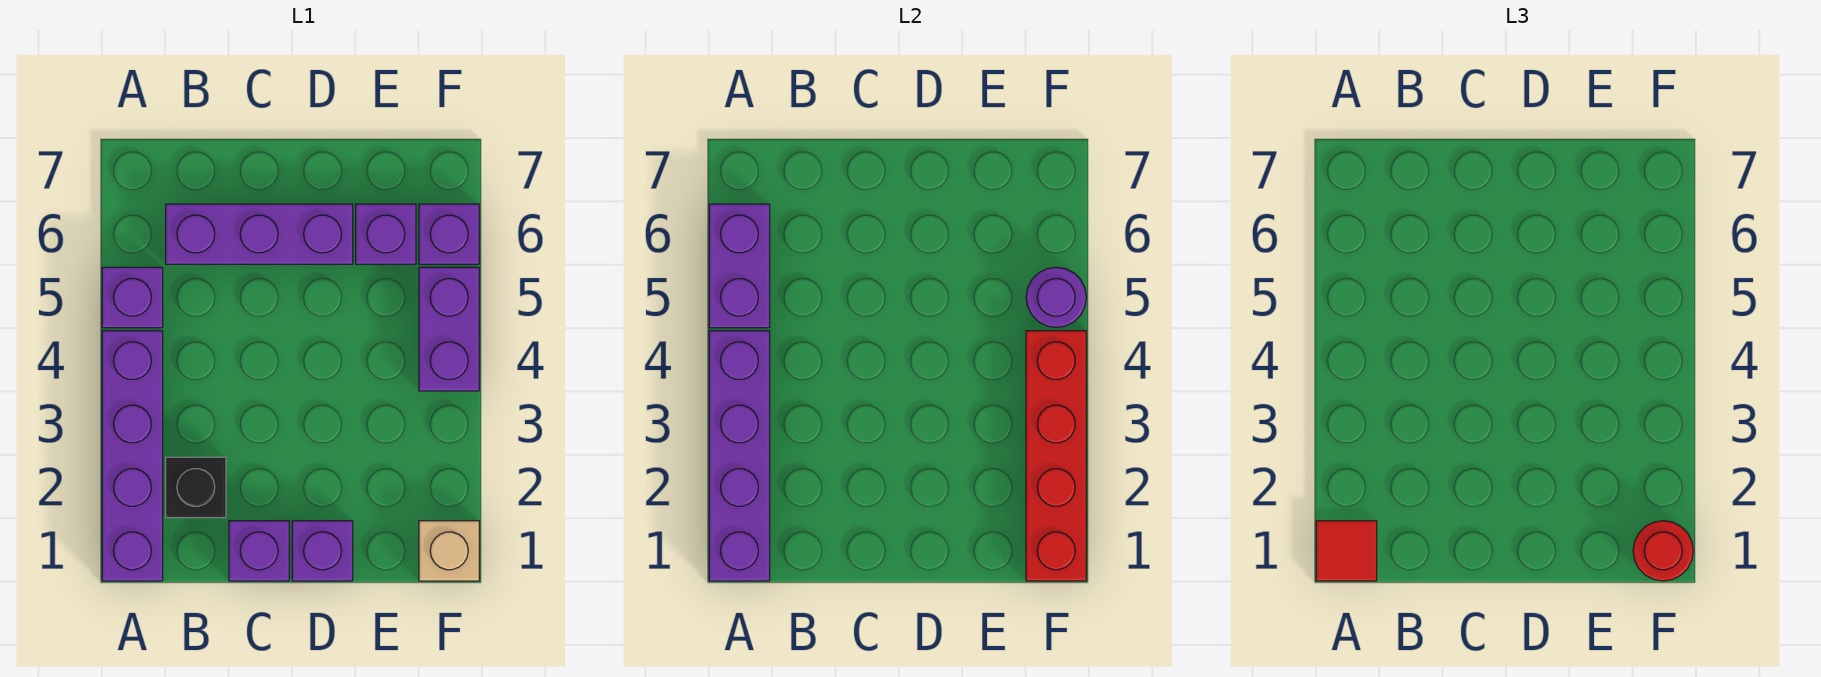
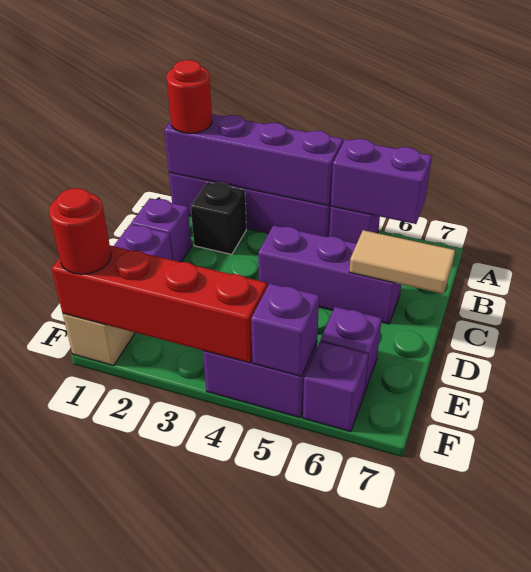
red 1x1 tile [1316,521,1377,581] -> red 1x1 round brick [166,60,212,133]
purple 1x3 brick [166,204,353,264] -> purple 1x3 brick turned to [258,225,401,324]
none -> tan 1x2 tile [349,230,455,294]
purple 1x1 round brick [1026,267,1086,328] -> purple 1x1 brick [251,283,319,376]

